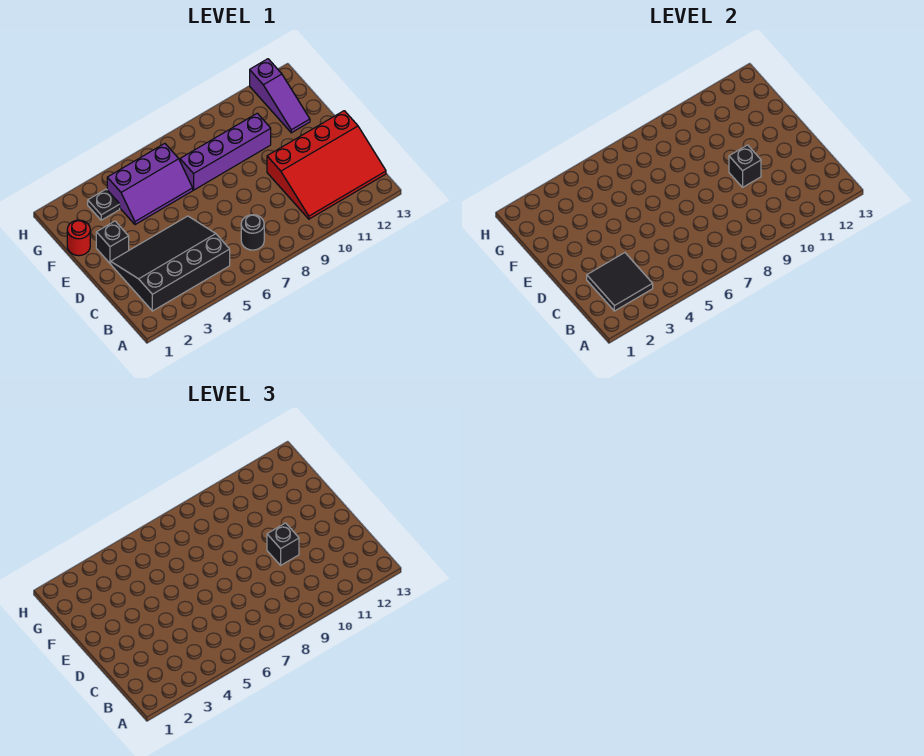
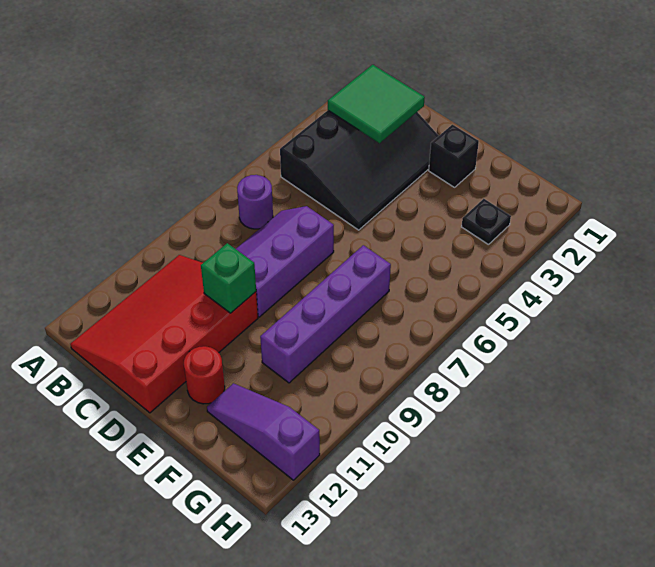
black 2x2 tile [587,253,653,311] -> green 2x2 tile [328,65,425,143]
black 1x1 round brick [241,215,264,250] -> purple 1x1 round brick [237,175,273,229]
black 1x1 brick [729,145,761,187] -> green 1x1 brick [201,243,256,313]
black 1x1 brick [267,523,299,565] -> none
red 1x1 round brick [67,220,90,256] -> red 1x1 round brick moved to [184,346,225,404]
purple 2x3 slope [107,144,193,225] -> purple 2x3 slope moved to [236,206,334,317]

